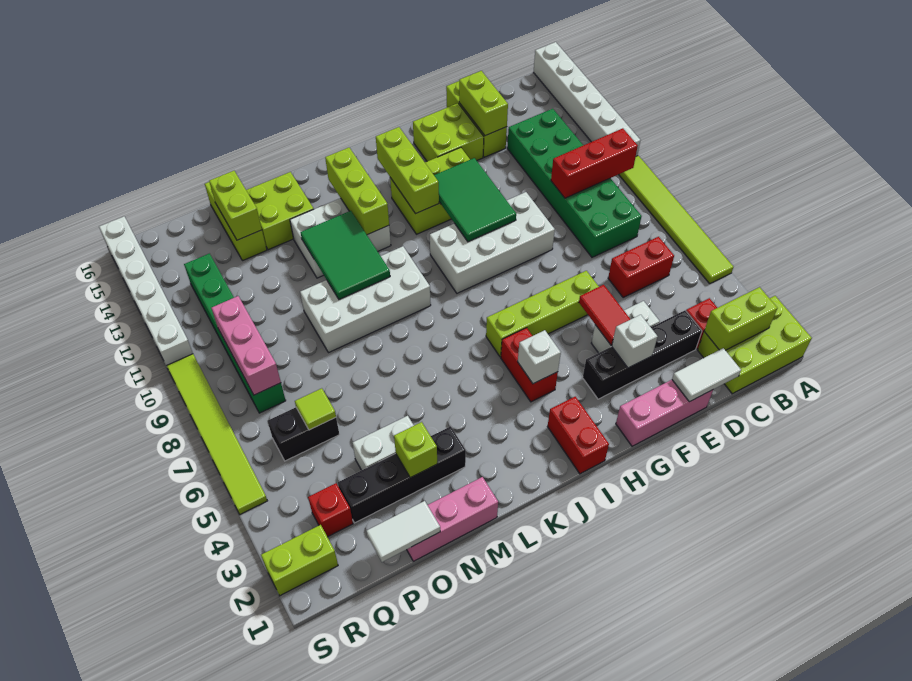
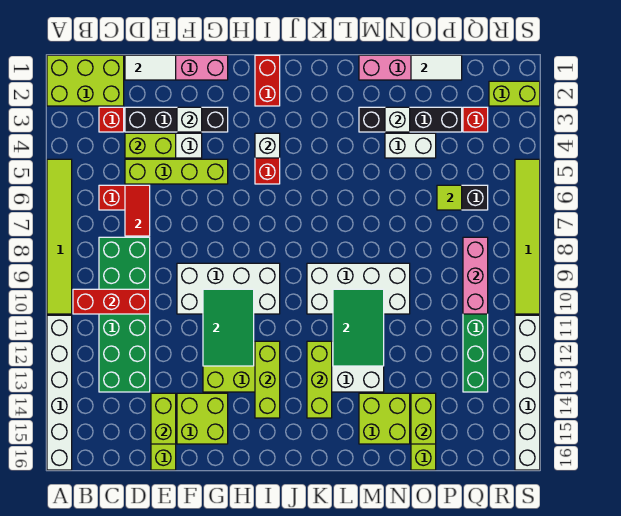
lime 1x2 brick [704,287,778,350] -> lime 1x2 brick moved to [125,133,176,158]
red 1x2 tile [579,285,630,345] -> red 1x2 tile moved to [125,185,150,236]
lime 1x4 brick [486,271,599,357] -> lime 1x4 brick moved to [125,159,228,184]
lime 1x1 brick [394,422,437,478] -> white 1x1 brick [385,107,410,132]

